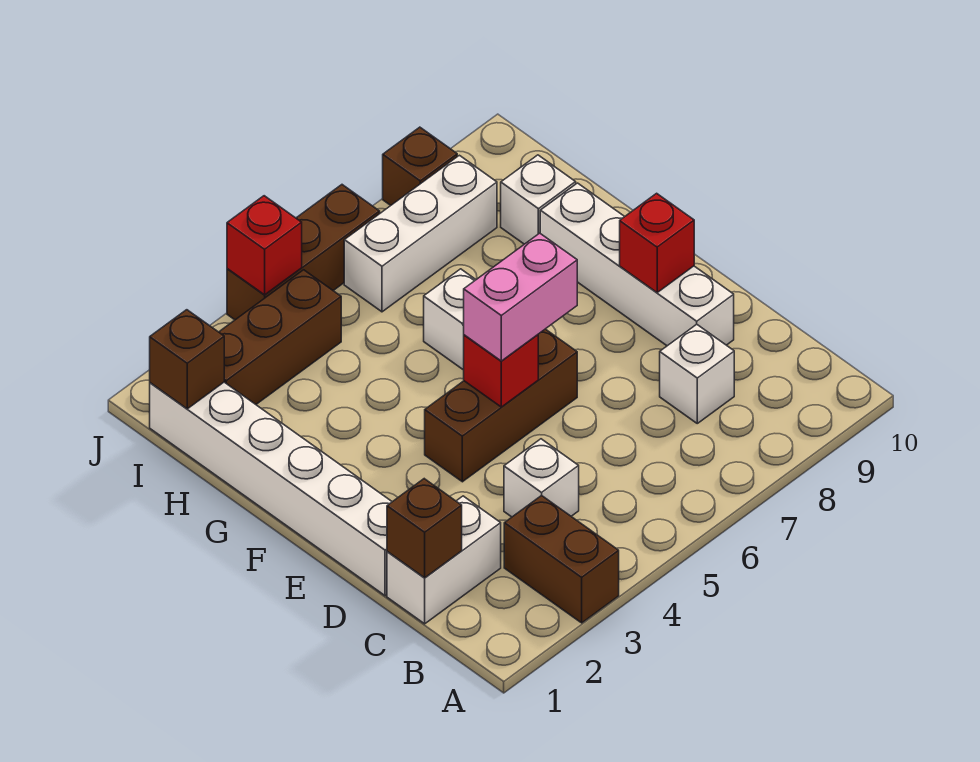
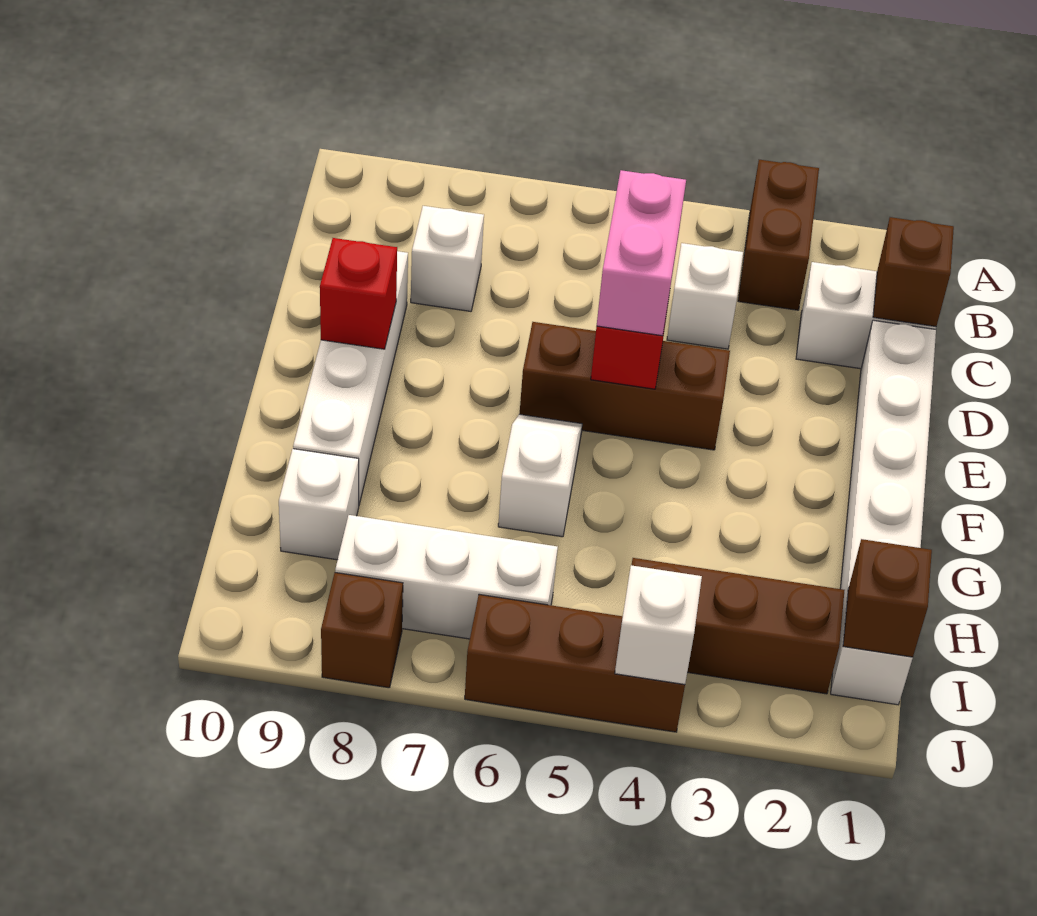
pink 1x2 brick [464,233,577,361] -> pink 1x2 brick turned to [597,170,686,336]
red 1x1 brick [227,196,302,295] -> white 1x1 brick [615,565,702,685]

